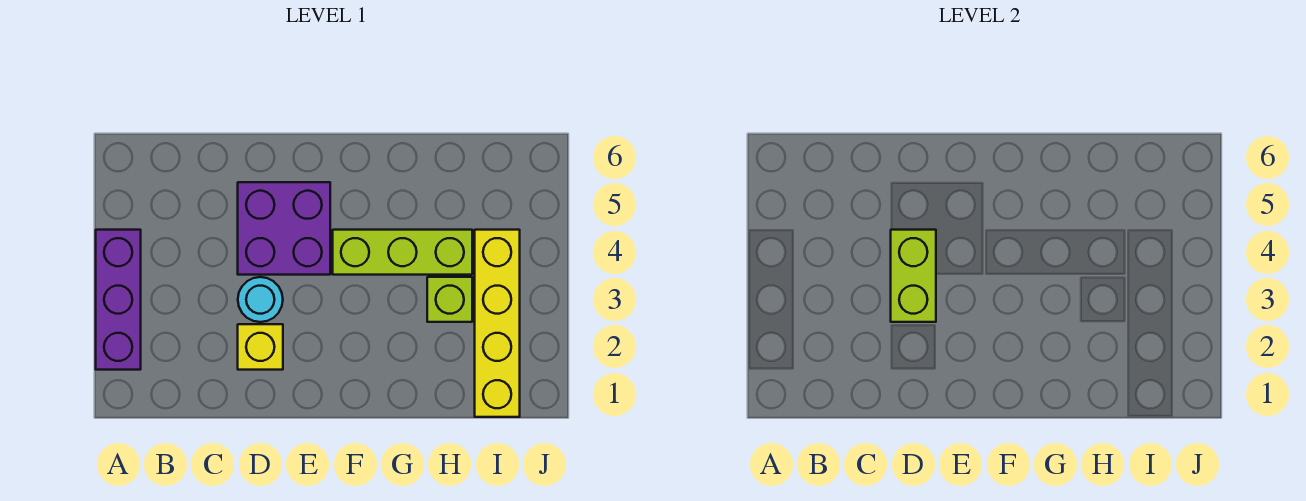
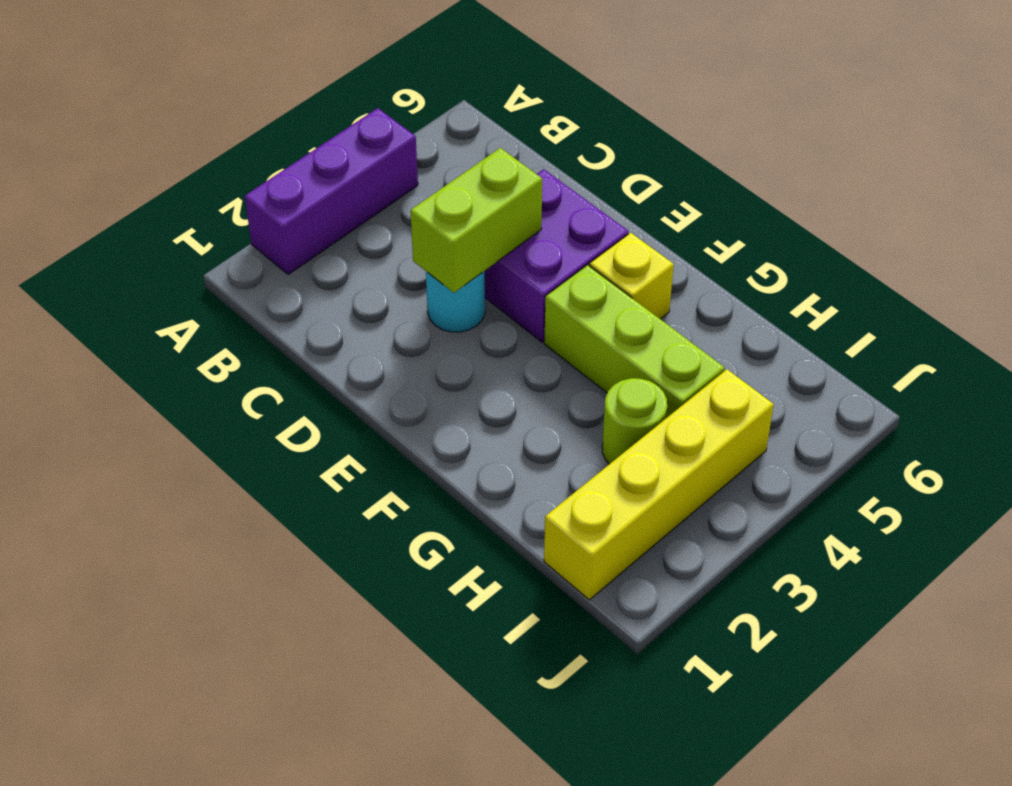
yellow 1x1 brick [238,324,283,370] -> yellow 1x1 brick moved to [590,233,674,319]
lime 1x1 brick [427,277,472,322] -> lime 1x1 round brick [602,378,667,464]

